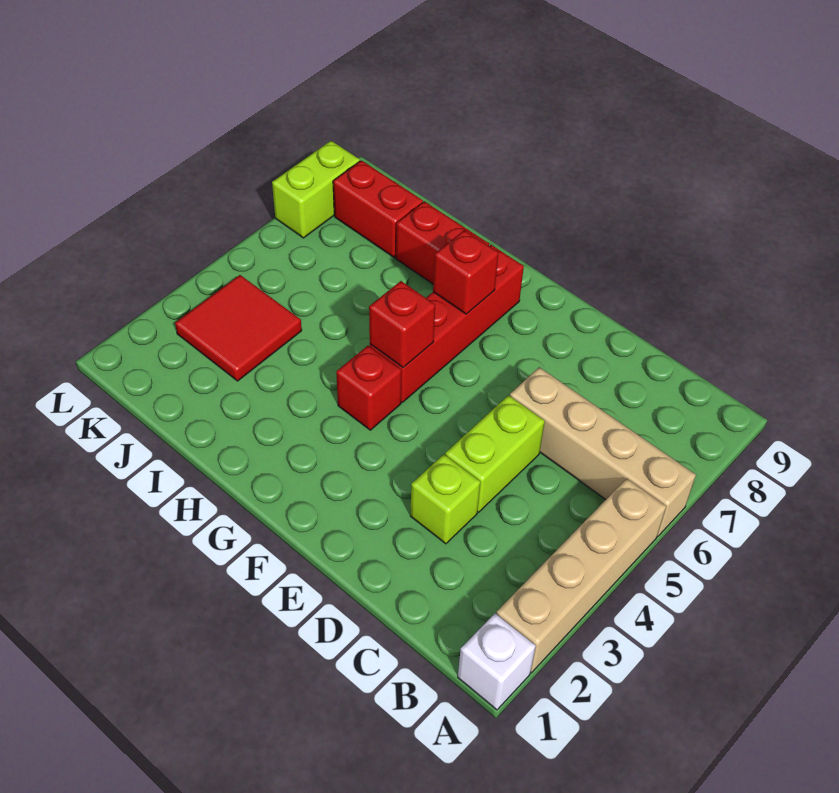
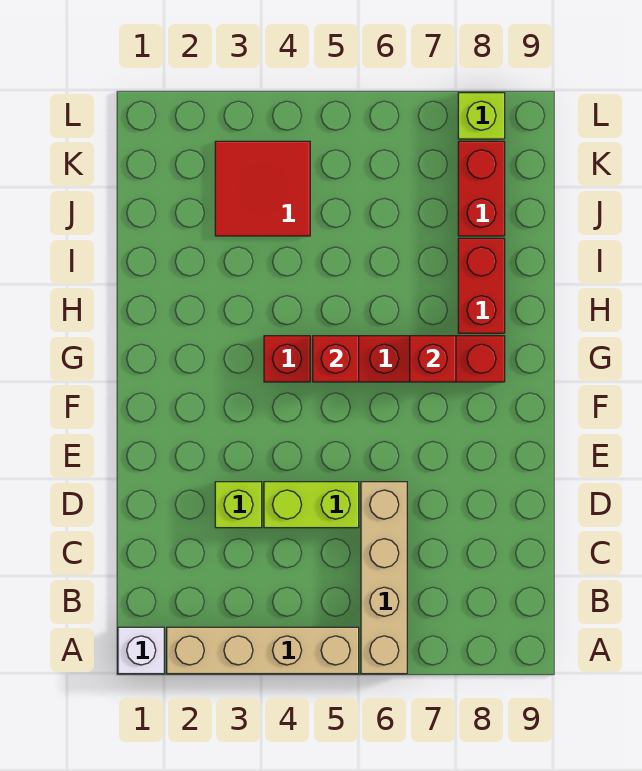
lime 1x2 brick [272,141,360,238] -> lime 1x1 brick [458,93,505,139]

